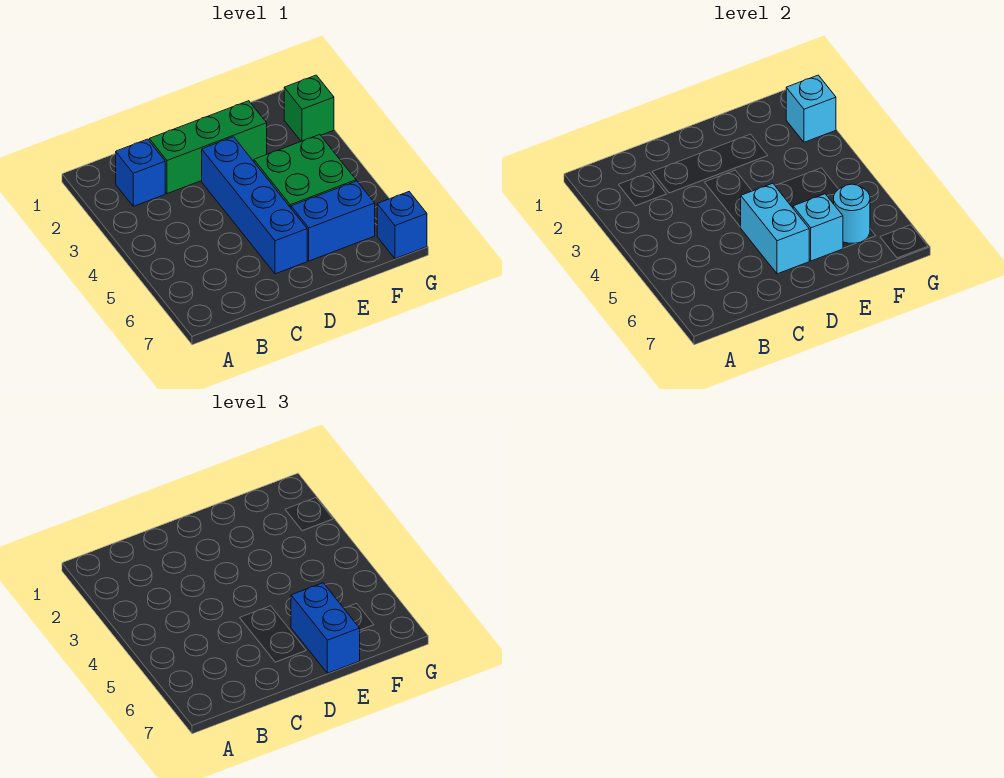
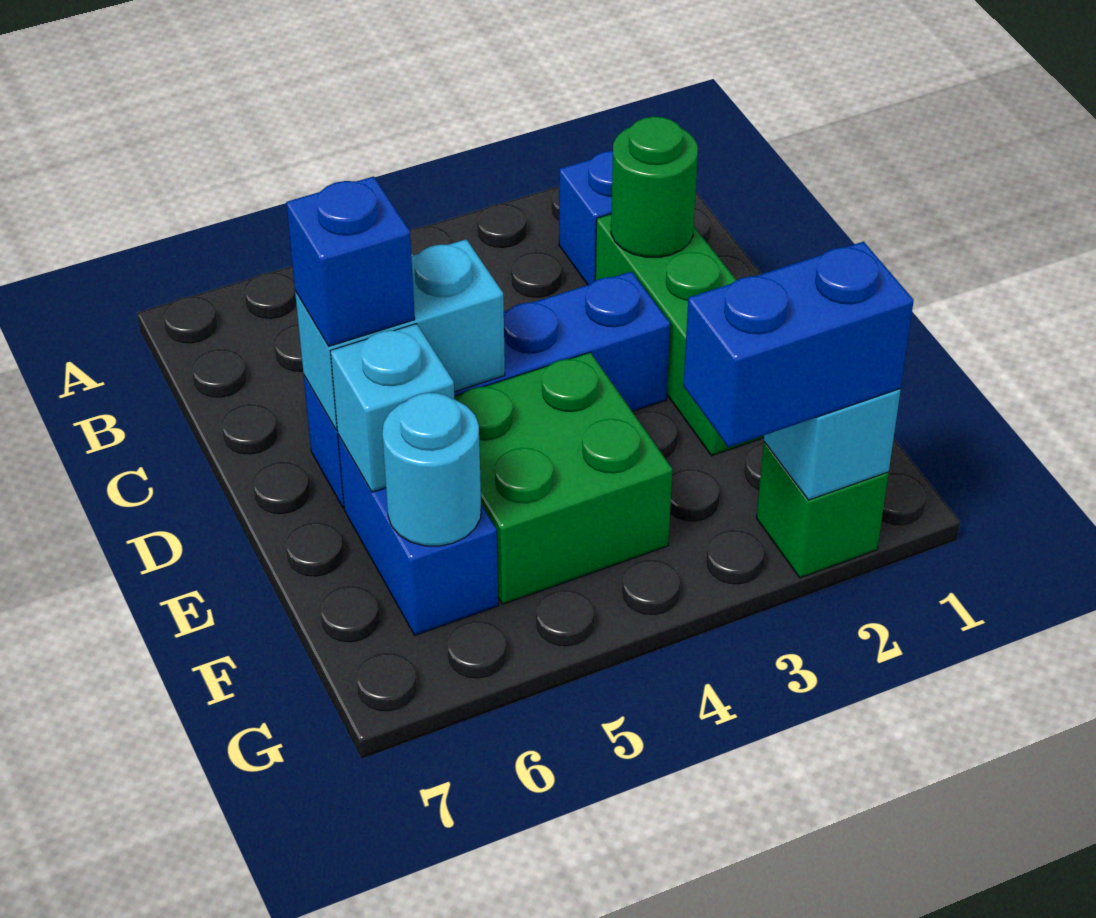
none -> green 1x1 round brick [611,117,698,257]
blue 1x2 brick [291,583,360,673] -> blue 1x2 brick moved to [683,242,914,447]
blue 1x1 brick [377,192,427,259] -> blue 1x1 brick moved to [286,176,415,346]

